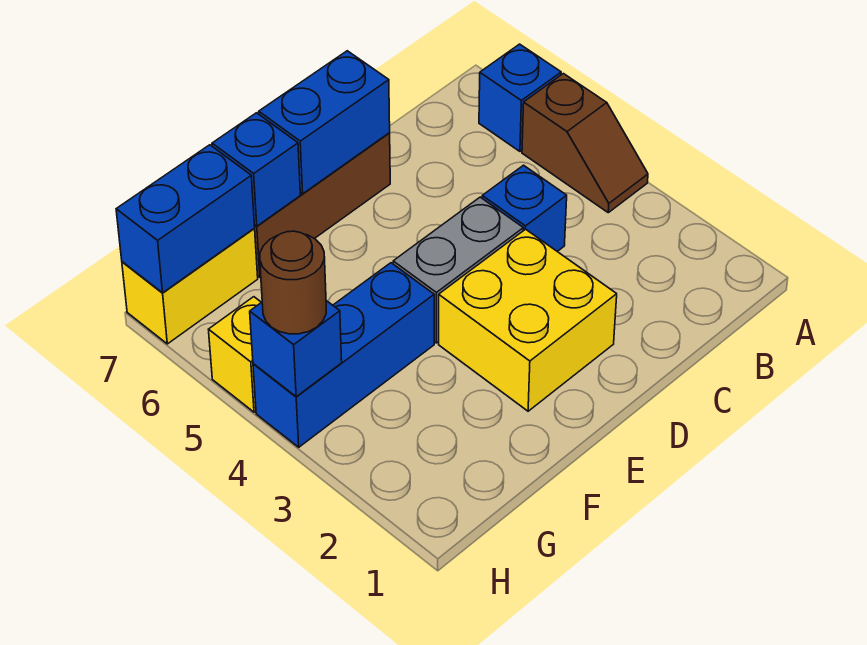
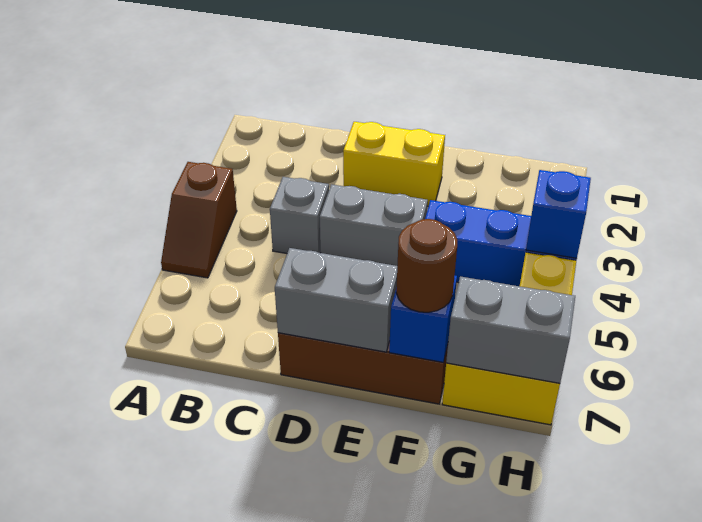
brown 1x2 slope [522,74,648,213] -> brown 1x2 slope turned to [161,162,237,278]
blue 1x1 brick [479,44,561,151] -> none
blue 1x1 brick [482,165,567,251] -> grey 1x1 brick [270,177,329,253]
yellow 2x2 brick [439,229,617,411] -> yellow 1x2 brick [343,122,445,206]
blue 1x2 brick [259,51,390,194] -> grey 1x2 brick [275,248,397,352]
blue 1x2 brick [116,145,255,293] -> grey 1x2 brick [446,276,575,383]
brown 1x1 round brick [260,231,326,334] -> brown 1x1 round brick moved to [396,219,457,312]

